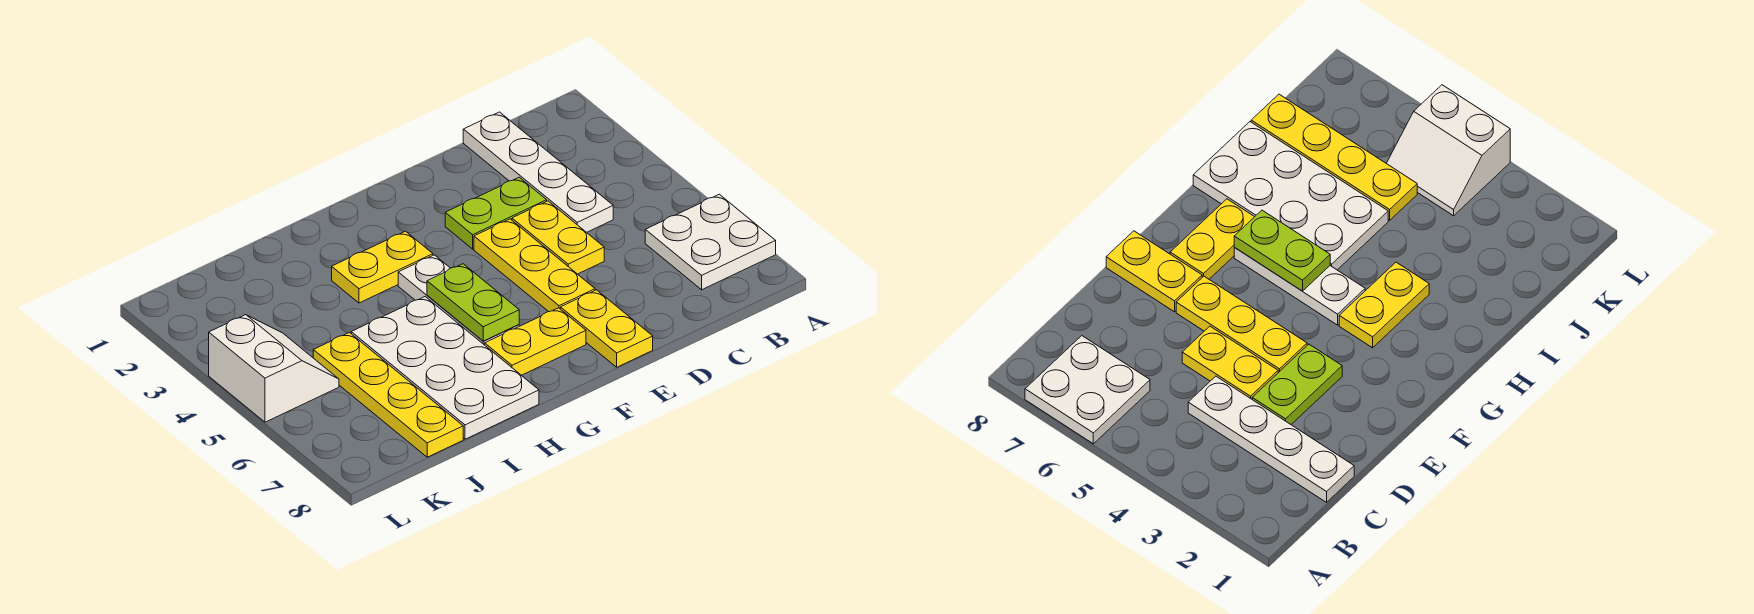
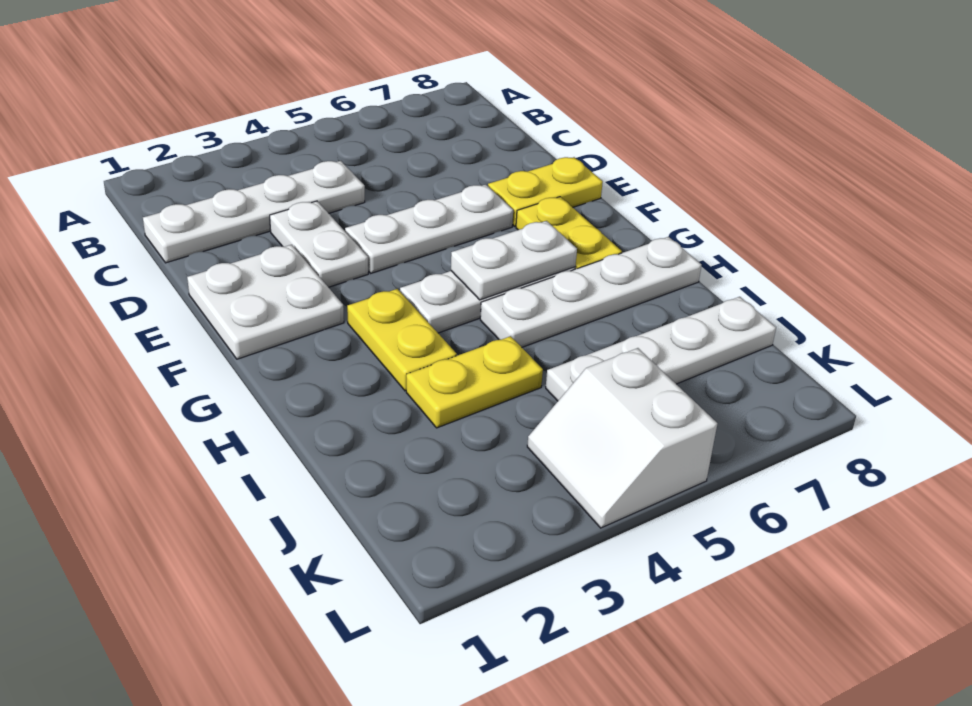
white 2x2 plate [645,194,776,290] -> white 2x2 plate moved to [187,245,344,359]
lime 1x2 plate [445,177,547,249] -> white 1x2 plate [270,201,368,287]
yellow 1x2 plate [512,201,604,274] -> yellow 1x2 plate moved to [406,336,543,428]
yellow 1x3 plate [474,219,595,312] -> white 1x3 plate [345,185,513,273]
lime 1x2 plate [427,264,519,341] -> white 1x2 plate [451,221,577,300]
white 2x4 plate [351,297,539,439] -> white 1x4 plate [480,237,701,347]
yellow 1x4 plate [313,333,463,457] -> white 1x4 plate [546,297,776,401]
white 2x2 slope [209,315,339,422] -> white 2x2 slope turned to [527,348,717,528]

